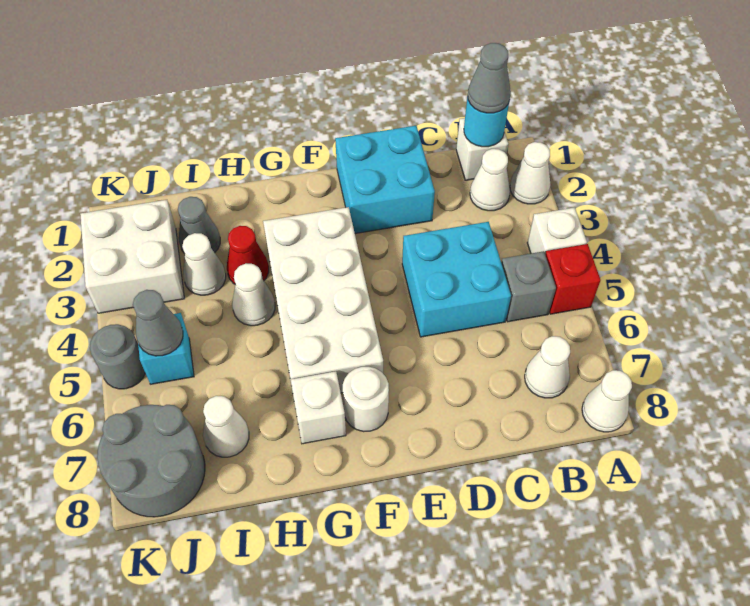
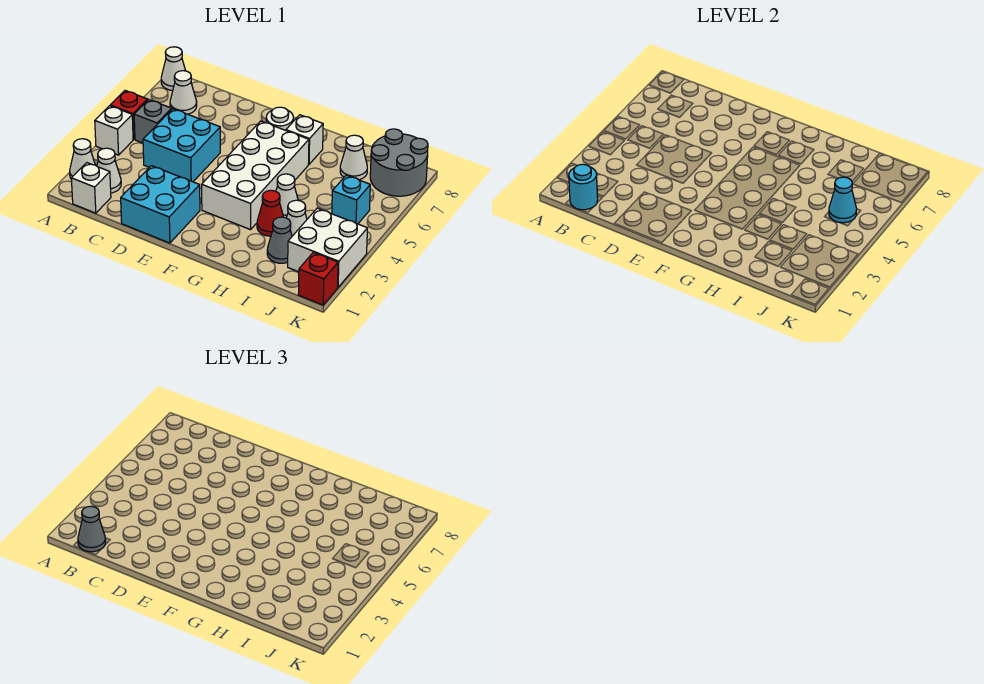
grey 1x1 cone [133,290,183,356] -> cyan 1x1 cone [829,177,857,223]
none -> red 1x1 brick [298,252,338,305]
grey 1x1 round brick [90,324,145,389] -> none

